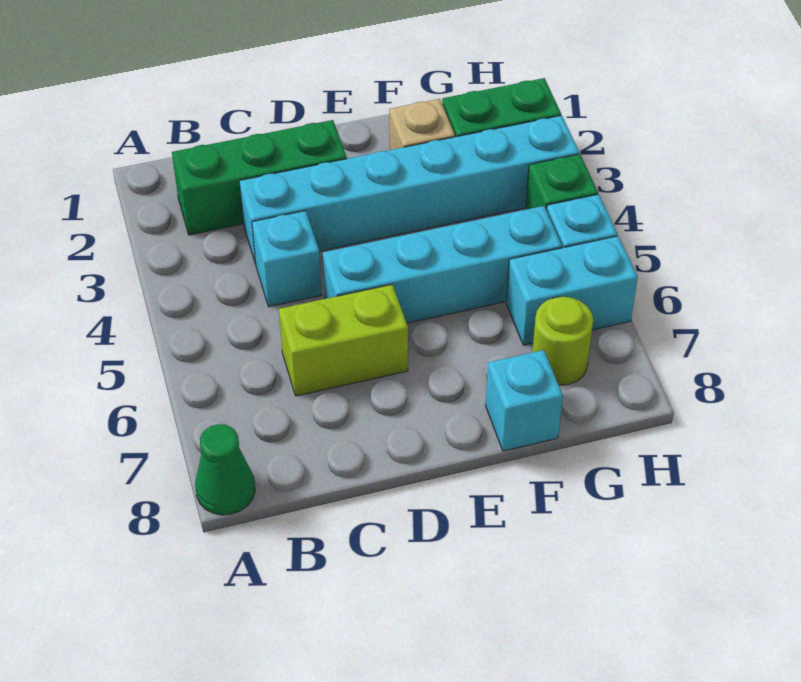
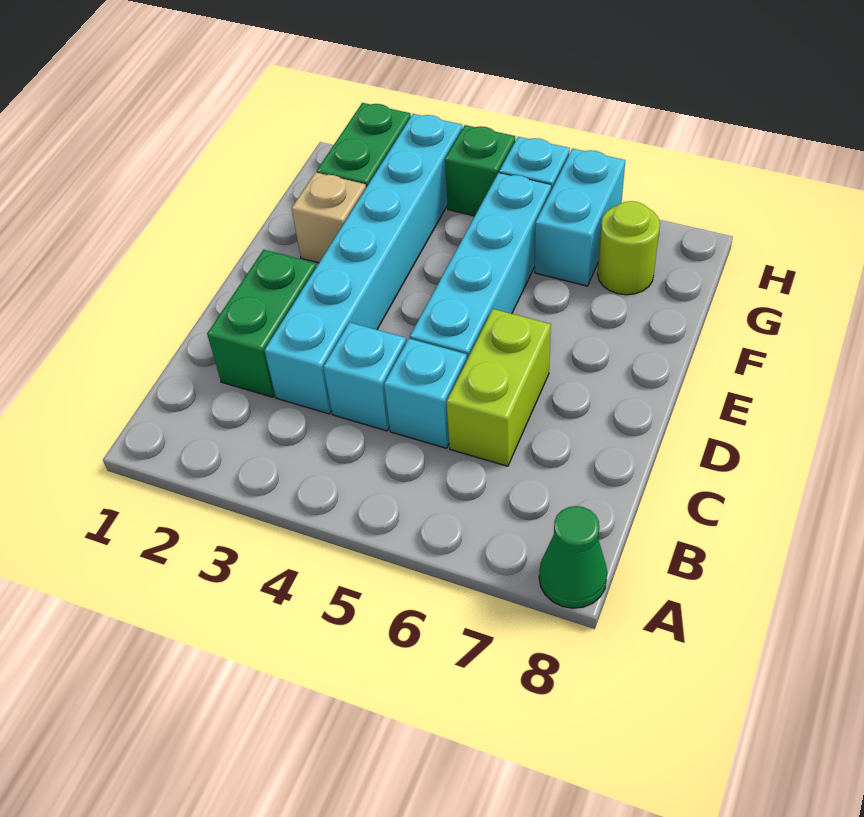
green 1x3 brick [172,120,347,235] -> green 1x2 brick [207,250,316,397]
cyan 1x1 brick [486,350,563,451] -> cyan 1x1 brick moved to [384,339,467,448]

